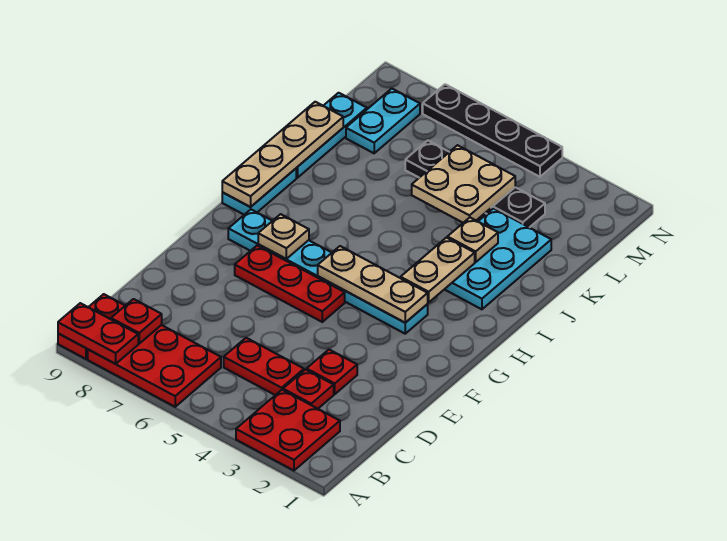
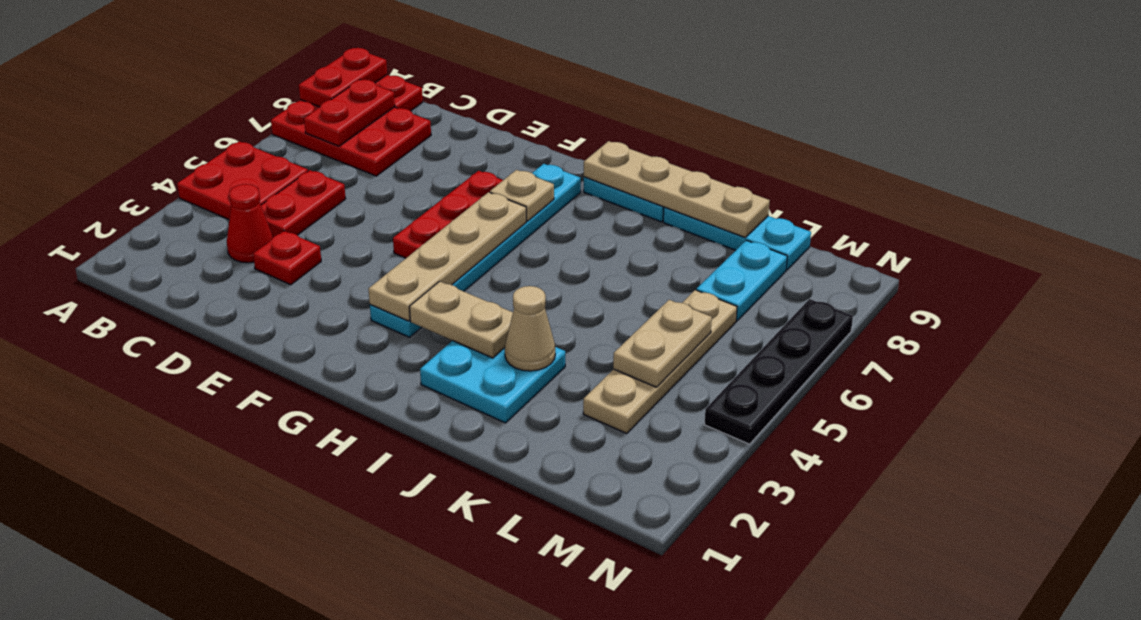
red 2x2 plate [236,390,340,470] -> red 2x2 plate moved to [177,141,308,219]
red 2x3 plate [88,325,221,407] -> red 2x3 plate turned to [271,100,431,176]
red 1x1 plate [111,299,162,344] -> red 1x2 plate [304,79,395,146]
red 1x1 plate [283,370,334,409] -> red 1x1 cone [227,184,273,263]
tan 1x3 plate [318,246,428,323] -> tan 1x4 plate [369,192,526,321]
cyan 2x3 plate [444,208,551,309] -> cyan 2x2 plate [420,341,565,423]
tan 1x1 plate [447,218,498,262] -> tan 1x1 cone [505,286,555,371]
tan 2x2 plate [412,145,515,223] -> tan 1x2 plate [613,300,712,387]
black 1x4 plate [405,141,545,227] -> tan 1x4 plate [583,290,737,434]
cyan 1x2 plate [346,89,420,153] -> cyan 1x2 plate turned to [696,240,787,321]

